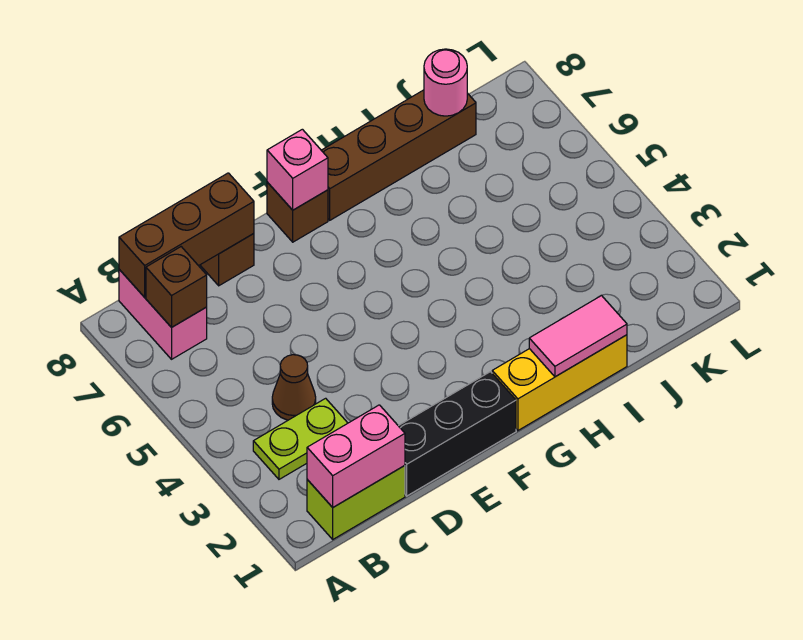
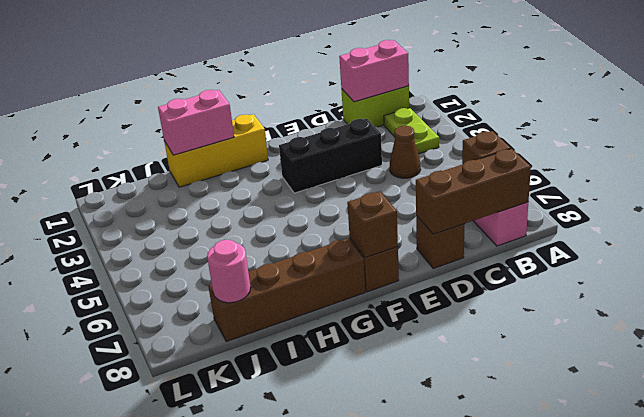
lime 1x2 plate [253,398,348,479] -> lime 1x2 plate turned to [384,108,439,154]
black 1x3 brick [399,372,516,496] -> black 1x3 brick moved to [279,119,382,193]
pink 1x1 brick [267,129,328,210] -> brown 1x1 brick [347,191,398,258]
pink 1x2 tile [529,295,627,377] -> pink 1x2 brick [158,90,234,155]

